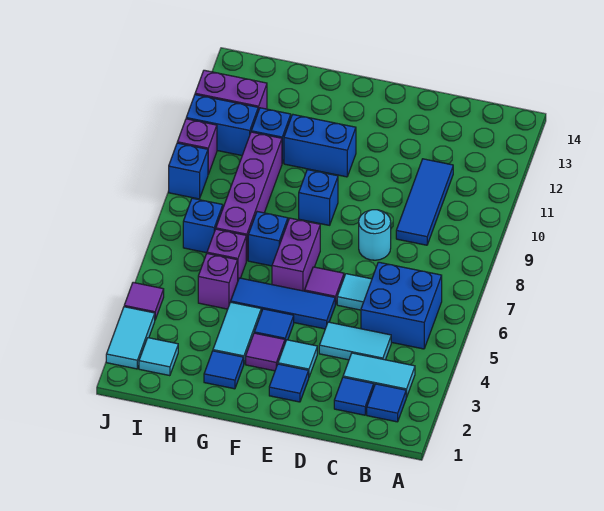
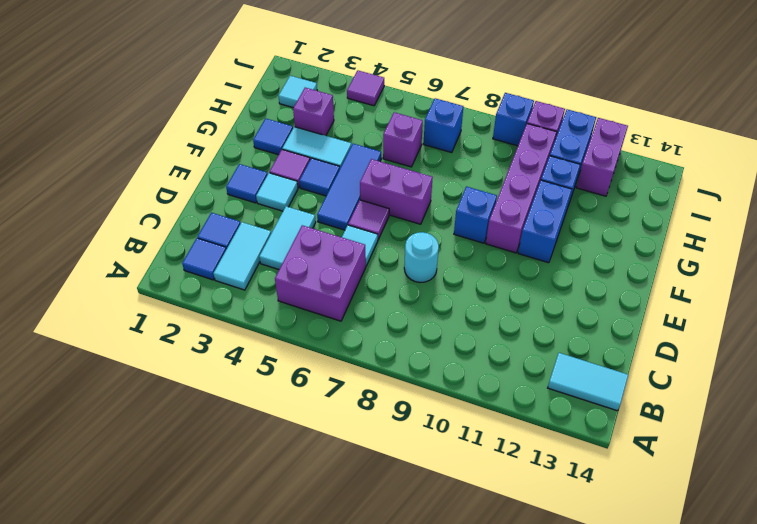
blue 2x2 brick [361,262,442,349] -> purple 2x2 brick [275,225,366,321]
blue 1x3 tile [396,159,453,245] -> none
blue 1x1 brick [248,212,288,266] -> none
purple 1x1 brick [198,254,238,309] -> purple 1x1 brick moved to [293,88,334,136]
purple 1x4 brick [216,132,282,261] -> purple 1x4 brick turned to [486,124,557,253]
cyan 1x2 tile [106,307,155,369] -> cyan 1x2 tile moved to [548,353,628,411]

